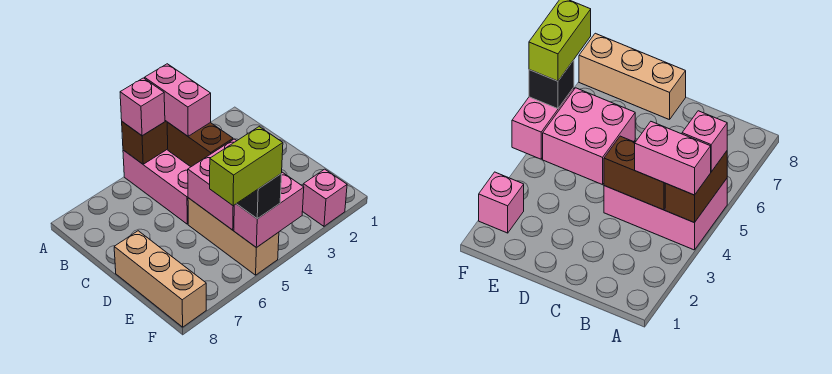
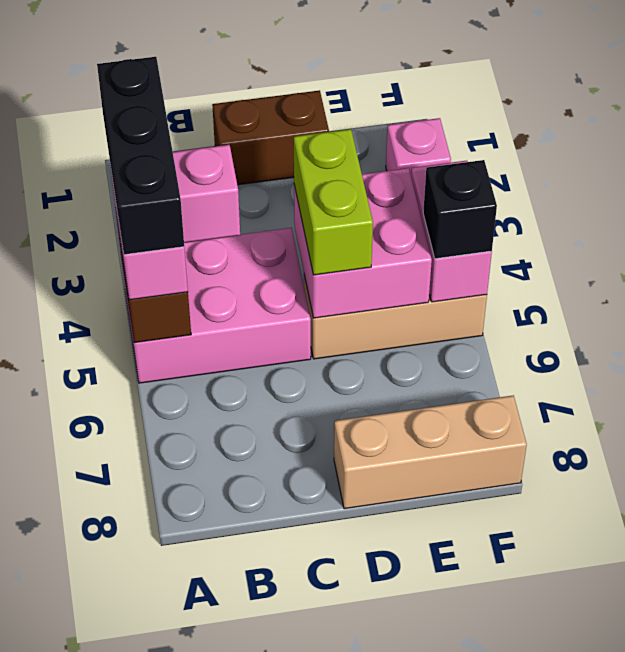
none -> black 1x3 brick [97,57,184,255]
brown 1x2 brick [167,122,233,167] -> brown 1x2 brick moved to [212,90,329,185]
lime 1x2 brick [210,127,283,206] -> lime 1x2 brick moved to [294,129,373,275]

